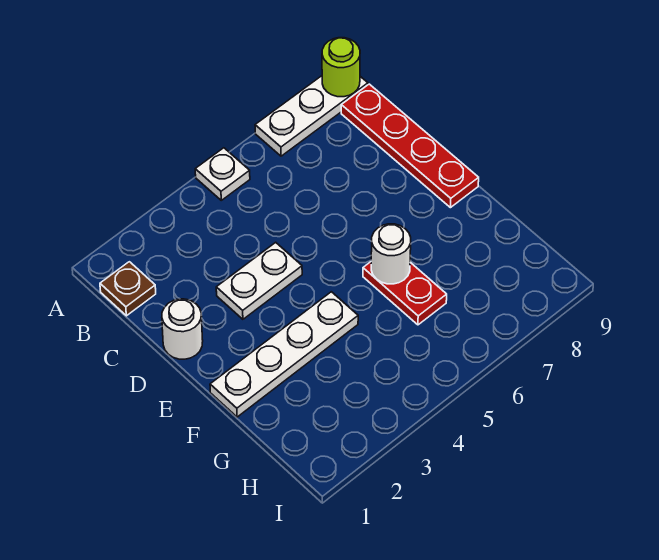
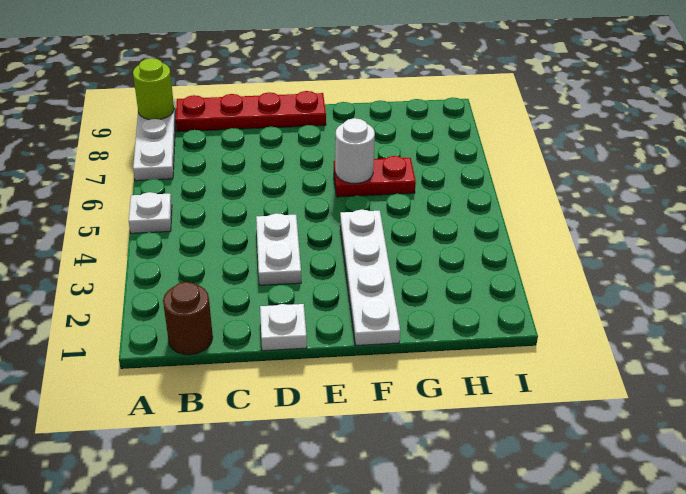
brown 1x1 plate [100,262,156,316] -> brown 1x1 round brick [163,282,213,355]
white 1x1 round brick [162,299,203,359] -> white 1x1 plate [260,304,307,351]

